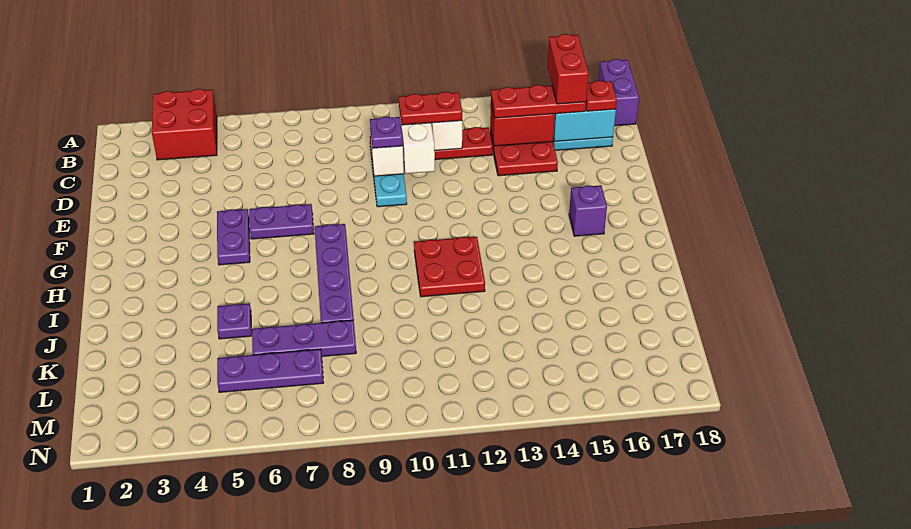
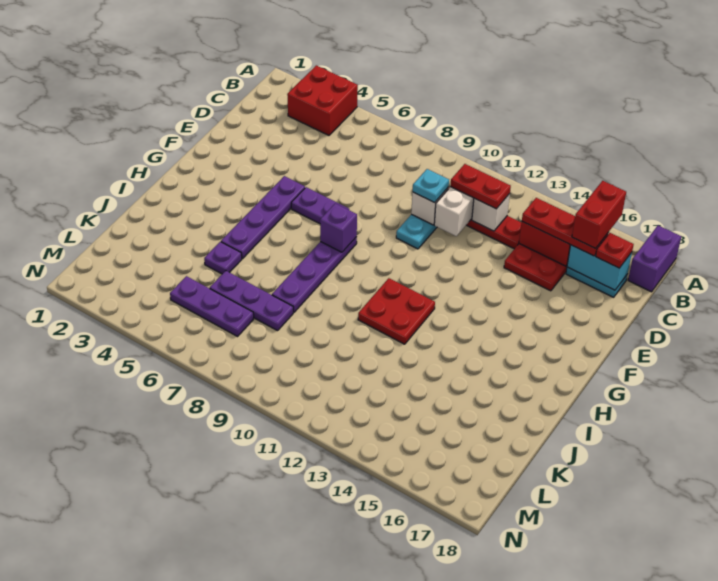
purple 1x1 plate [370,117,403,148] -> cyan 1x1 plate [413,169,449,203]
purple 1x2 plate [217,209,250,265] -> purple 1x4 plate [221,176,305,259]
purple 1x1 brick [569,185,607,236] -> purple 1x1 brick moved to [320,203,357,252]

